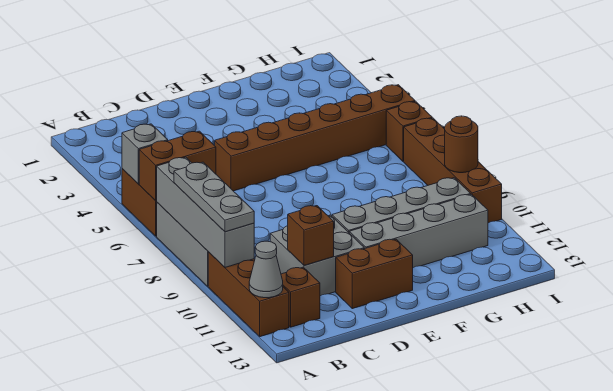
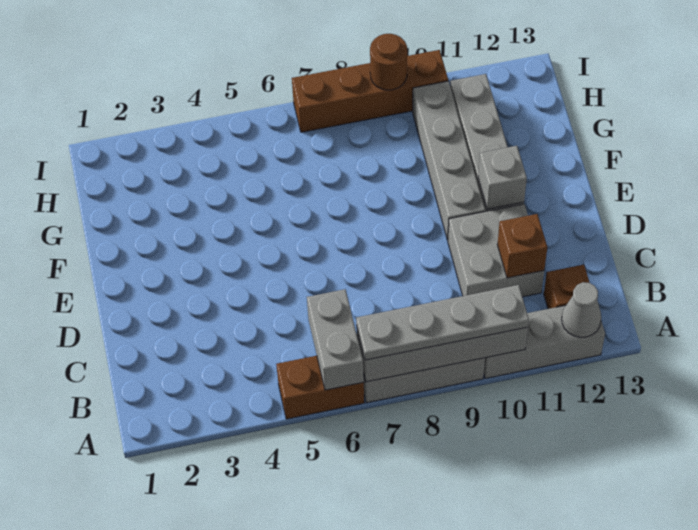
grey 1x1 brick [122,124,168,184] -> grey 1x1 brick moved to [478,146,527,209]
brown 1x2 brick [139,131,216,201] -> grey 1x2 brick [307,289,364,390]
grey 1x3 plate [174,162,254,232] -> grey 1x4 plate [356,285,529,360]
brown 1x3 brick [208,252,289,337] -> grey 1x3 brick [484,305,605,379]
brown 1x6 brick [215,85,415,191] -> none
brown 1x2 brick [336,239,413,309] -> none
brown 1x1 brick [386,101,432,161] -> none

